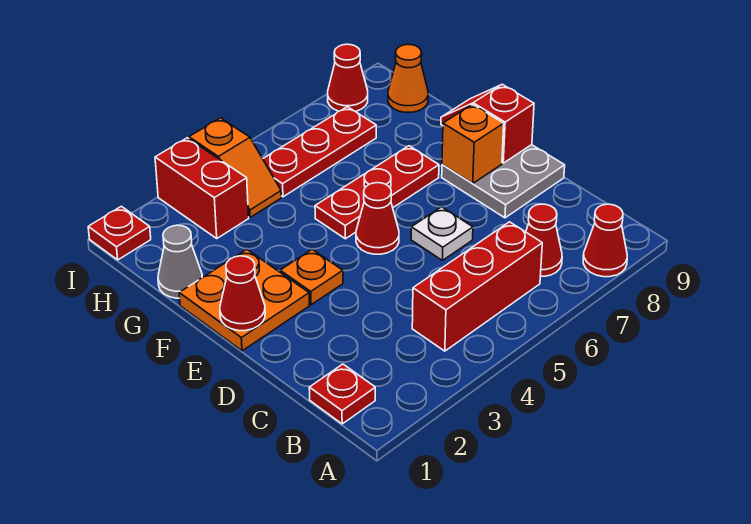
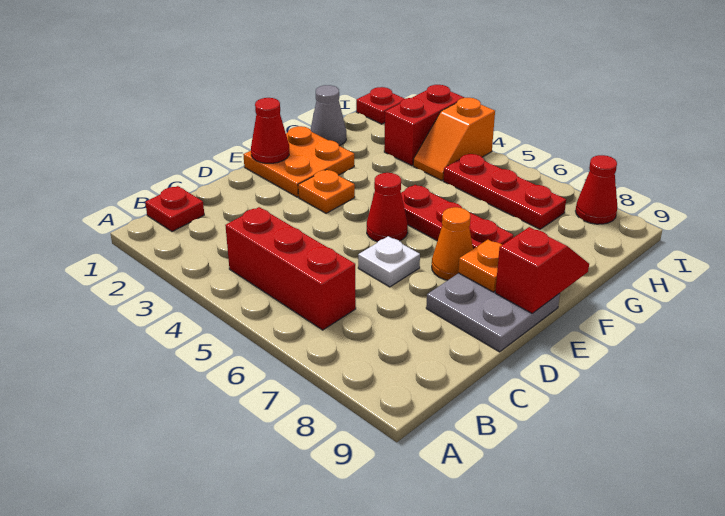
red 1x1 cone [583,204,627,277] -> none
red 1x1 cone [526,204,562,276] -> none
orange 1x1 brick [442,104,504,183] -> orange 1x1 plate [458,240,502,292]
orange 1x1 cone [388,44,428,112] -> orange 1x1 cone moved to [432,207,473,280]

